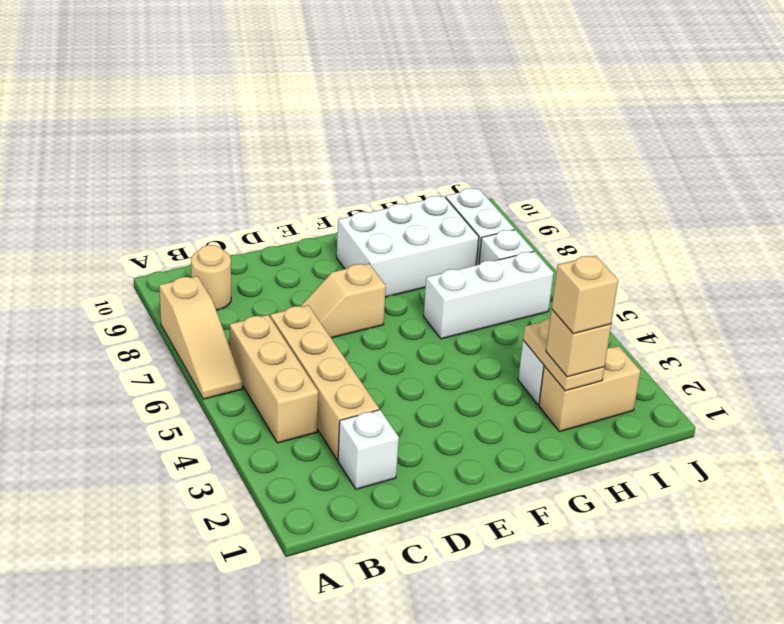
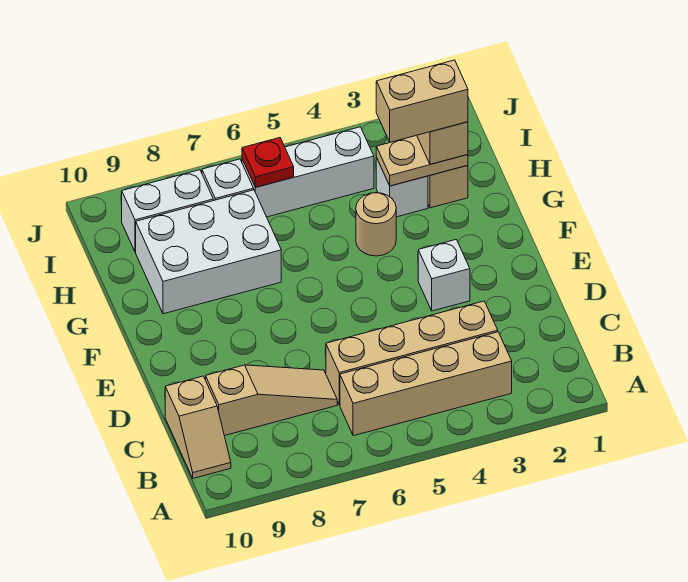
tan 1x3 slope [159,276,243,399] -> tan 1x3 slope moved to [206,365,337,436]
tan 1x3 brick [230,315,318,443] -> tan 1x4 brick [340,332,512,436]
tan 1x1 round brick [191,245,231,310] -> tan 1x1 round brick moved to [356,193,396,256]
white 1x1 brick [338,410,399,489] -> white 1x1 brick moved to [418,240,470,311]
tan 1x2 slope [300,264,386,338] -> tan 1x2 slope moved to [165,376,231,478]
white 2x3 brick [337,196,479,297] -> white 2x3 brick turned to [136,190,281,314]
white 1x3 brick [424,251,554,339] -> white 1x3 brick turned to [242,127,374,217]
tan 1x1 brick [552,255,618,334] -> tan 1x2 brick [376,60,468,142]
none -> red 1x1 plate [242,138,294,187]

